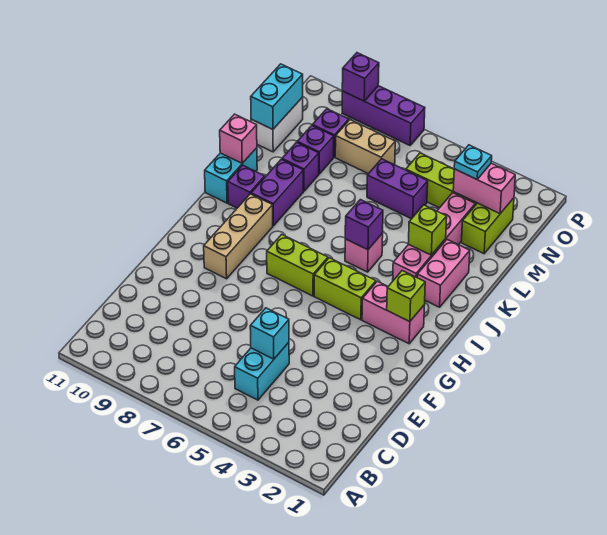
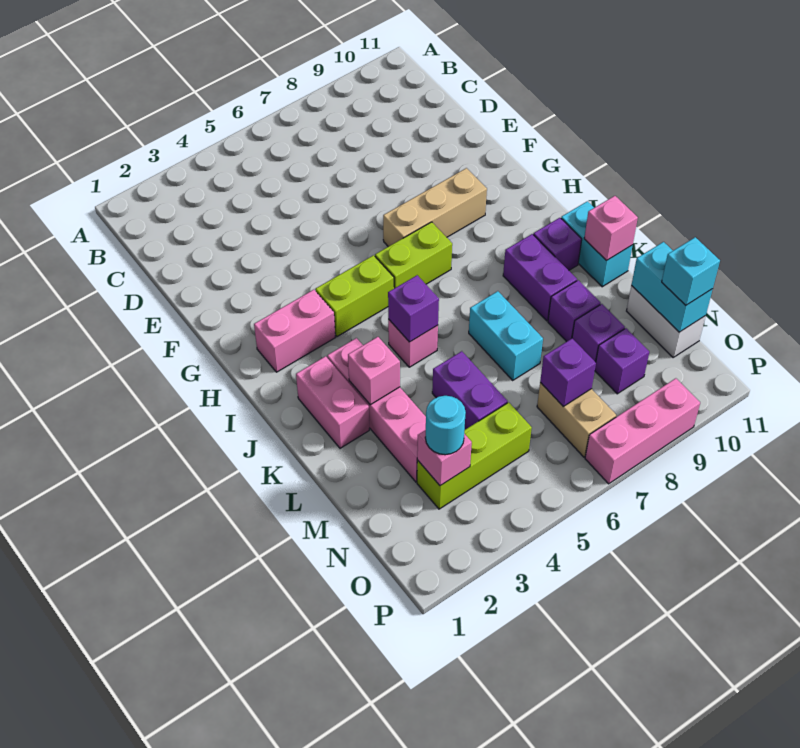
cyan 1x2 brick [235,342,289,400] -> cyan 1x2 brick moved to [469,291,543,380]
cyan 1x1 brick [250,308,289,359] -> cyan 1x1 brick moved to [662,237,720,305]
tan 1x3 brick [204,194,273,279] -> tan 1x3 brick turned to [383,168,487,247]
lime 1x1 brick [387,271,425,322] -> none
lime 1x1 brick [408,205,447,255] -> pink 1x1 brick [348,337,400,405]
lime 1x2 brick [461,198,514,254] -> none
purple 1x2 brick [367,159,428,219] -> purple 1x2 brick turned to [432,351,508,429]
pink 1x2 brick [453,163,515,214] -> pink 1x1 brick [417,430,472,486]
cyan 1x1 plate [454,145,492,179] -> cyan 1x1 round brick [425,396,466,455]
tan 1x2 brick [335,120,395,174] -> tan 1x2 brick turned to [537,383,616,457]
purple 1x3 brick [342,86,425,145] -> pink 1x3 brick [585,378,700,484]
purple 1x1 brick [342,53,379,101] -> purple 1x1 brick moved to [540,339,596,407]

